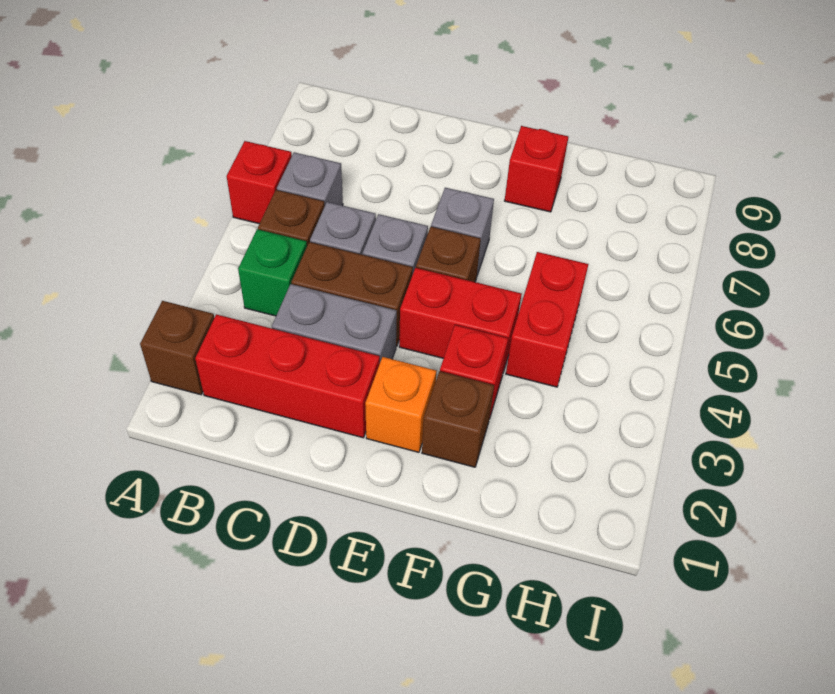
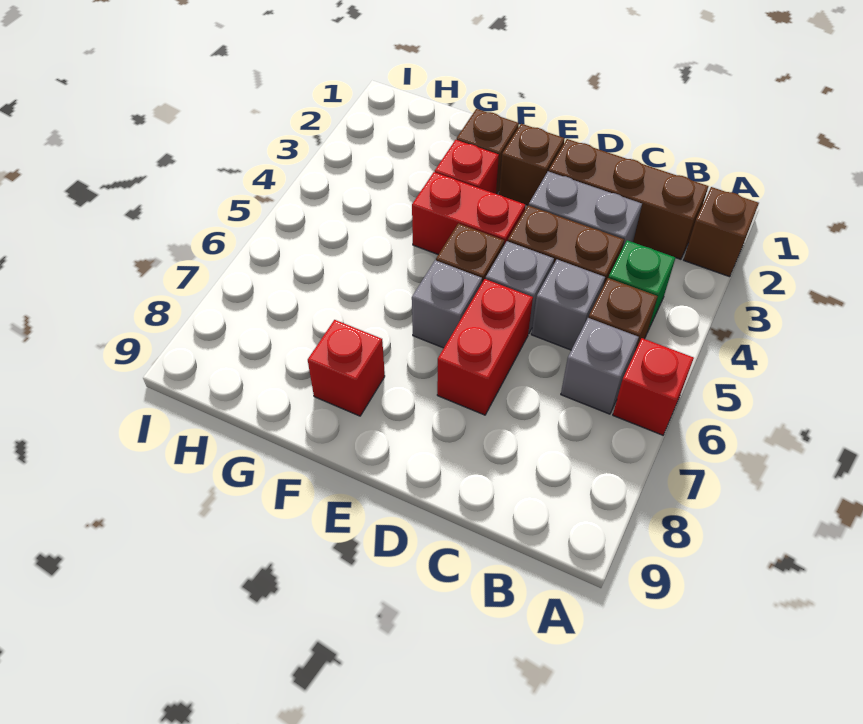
red 1x3 brick [195,314,380,438] -> brown 1x3 brick [549,139,708,259]
orange 1x1 brick [365,357,436,452] -> brown 1x1 brick [499,124,565,205]
red 1x2 brick [506,252,588,387] -> red 1x2 brick moved to [437,279,533,415]

